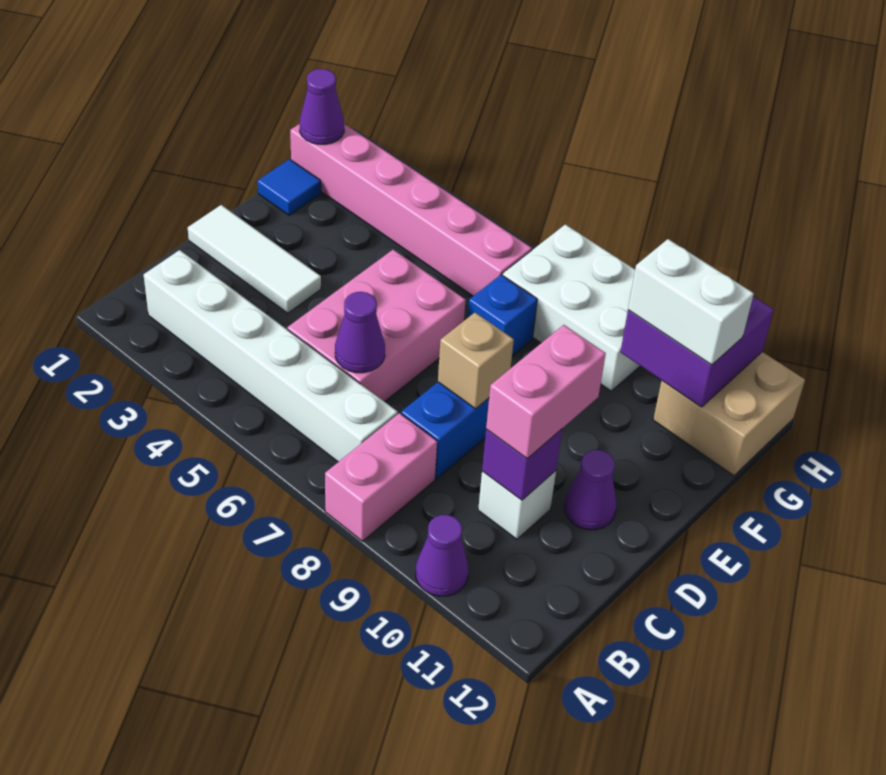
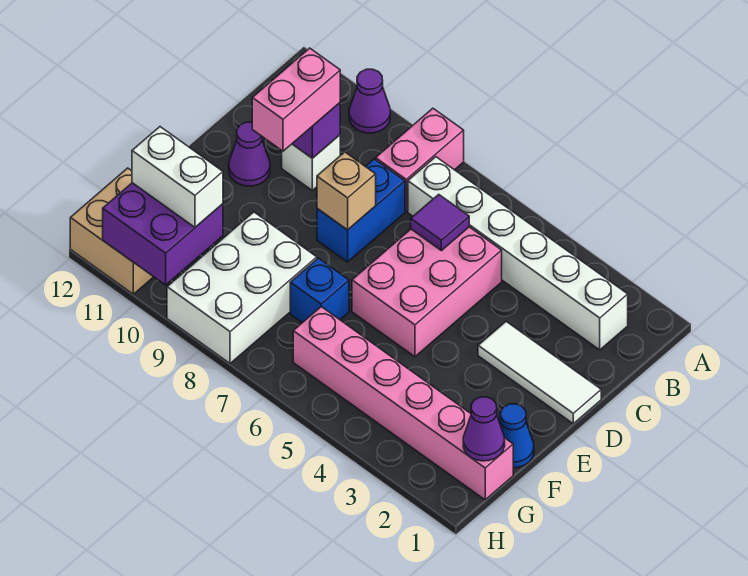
purple 1x1 cone [335,292,385,373] -> purple 1x1 tile [411,194,469,251]
blue 1x1 tile [258,159,321,215] -> blue 1x1 cone [500,404,534,468]
white 2x3 brick [502,224,640,391] -> white 2x3 brick turned to [167,212,317,363]

